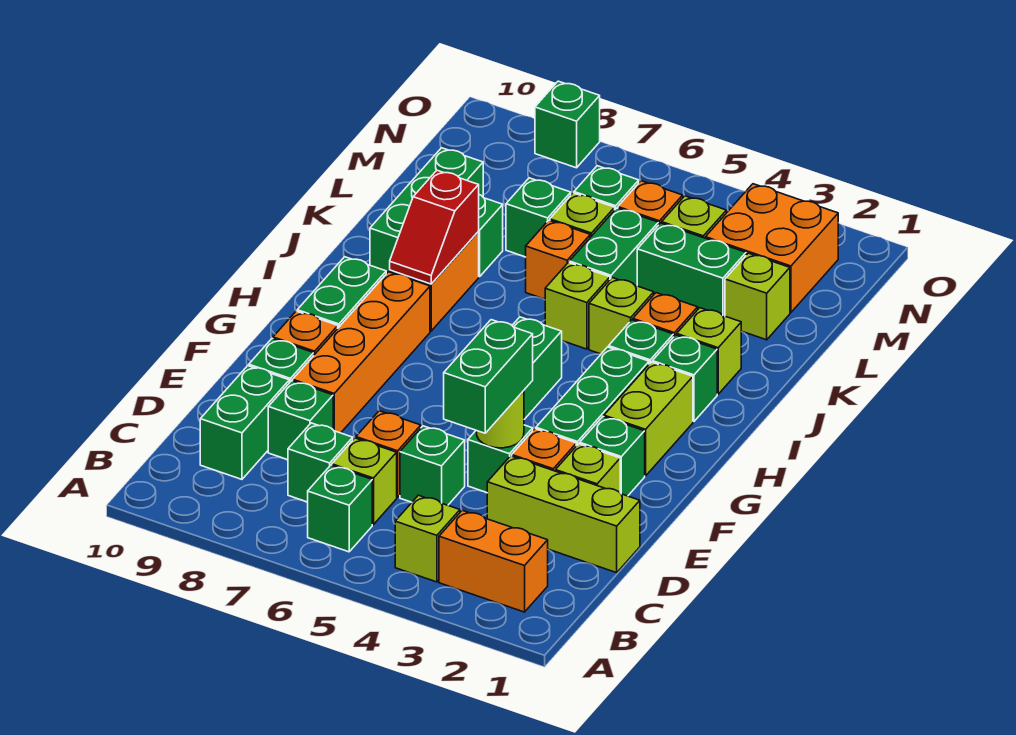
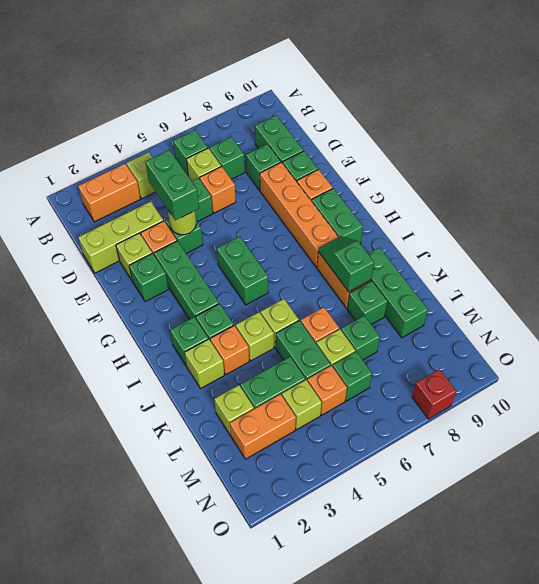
lime 1x2 brick [604,362,693,476] -> none
red 1x2 slope [390,170,479,284] -> green 1x2 slope [318,236,374,292]
orange 2x2 brick [705,184,838,313] -> orange 1x2 brick [230,394,296,459]
green 1x1 brick [535,81,600,168] -> red 1x1 brick [412,369,456,419]

